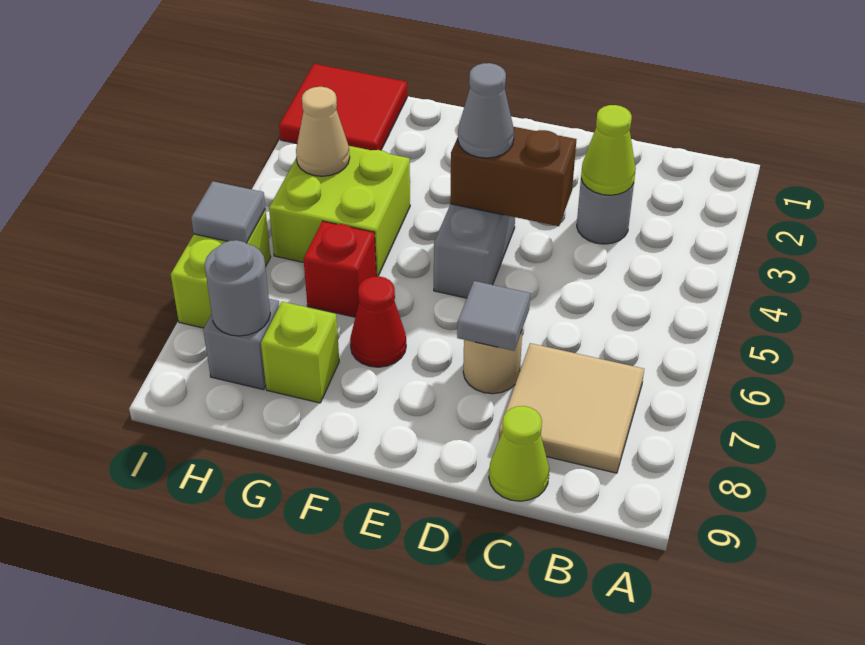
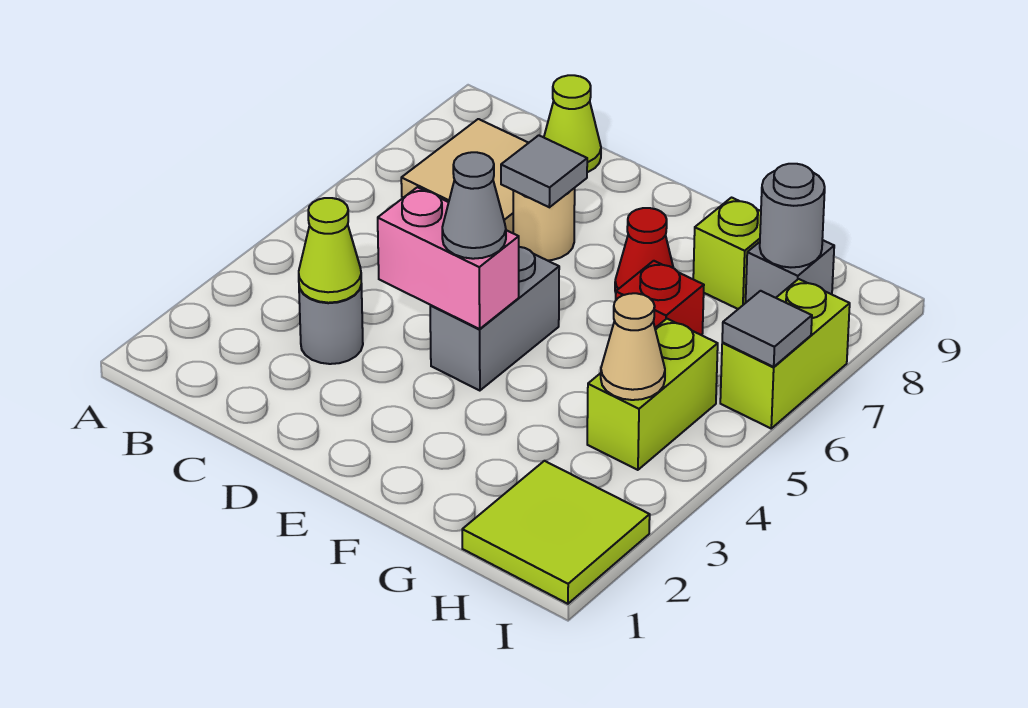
brown 1x2 brick [450,127,576,226] -> pink 1x2 brick [378,187,519,329]
lime 2x2 brick [269,146,410,276] -> lime 1x2 brick [587,319,718,470]
red 2x2 tile [279,64,407,150] -> lime 2x2 tile [462,461,650,604]

